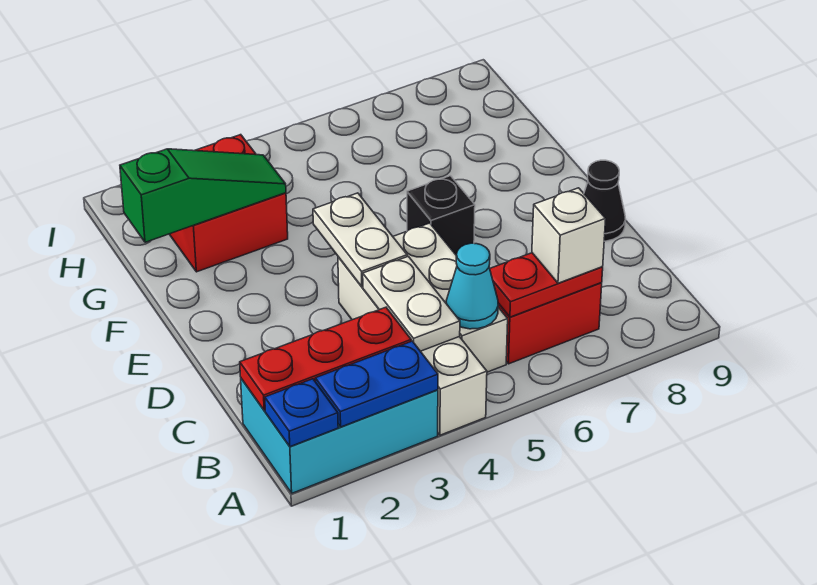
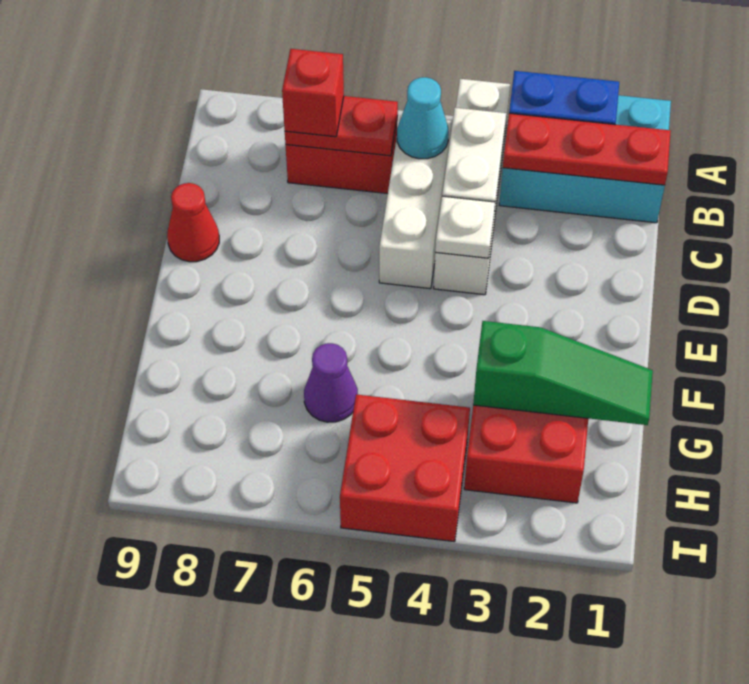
blue 1x1 plate [265,379,338,447] -> none
white 1x1 brick [532,188,606,283] -> red 1x1 brick [282,49,344,137]
white 1x2 plate [313,193,407,287] -> white 1x1 plate [435,196,495,258]
black 1x1 cone [584,160,626,241] -> red 1x1 cone [167,183,219,262]
black 1x1 brick [407,176,475,256] -> none
green 1x3 slope [120,149,286,242] -> green 1x3 slope turned to [473,321,653,425]
none -> purple 1x1 cone [304,343,358,422]
none -> red 2x2 brick [340,394,470,542]

